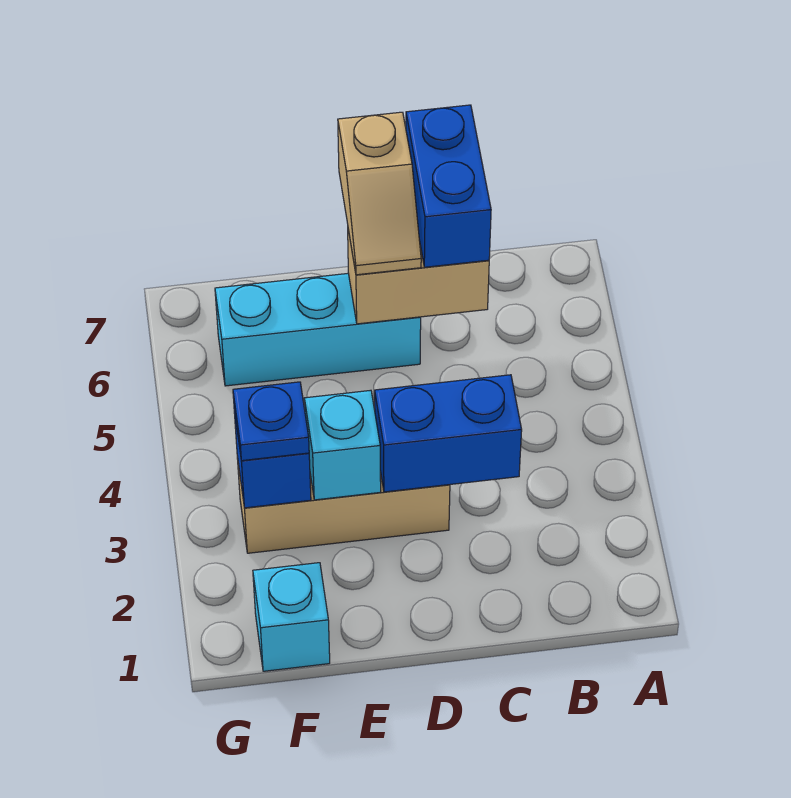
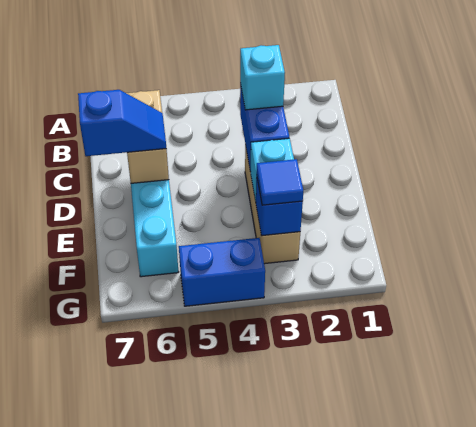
blue 1x2 brick [406,105,491,267] -> blue 1x2 brick moved to [179,238,265,306]
tan 1x2 slope [338,112,421,275] -> blue 1x2 slope [78,90,166,156]
cyan 1x1 brick [253,563,330,671] -> cyan 1x1 brick moved to [240,45,285,110]
blue 1x1 plate [233,382,309,461] -> blue 1x1 tile [256,159,303,205]

